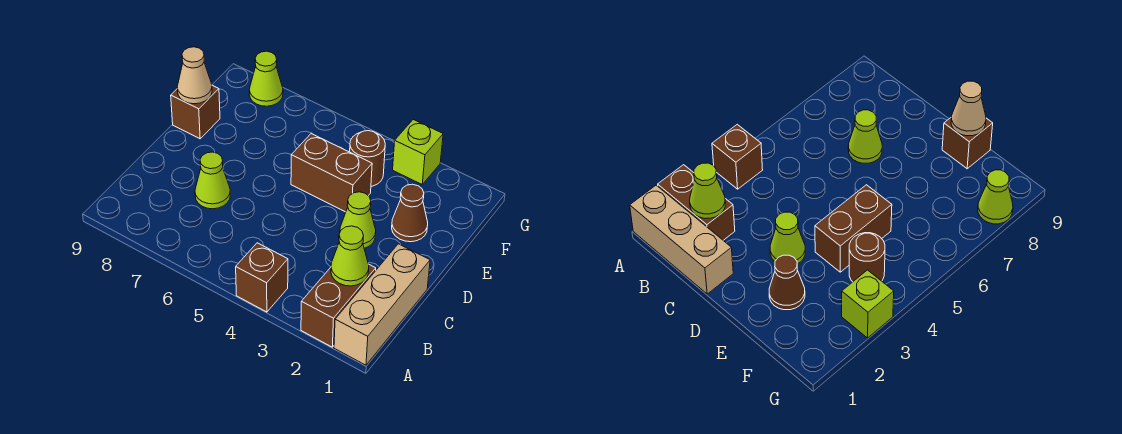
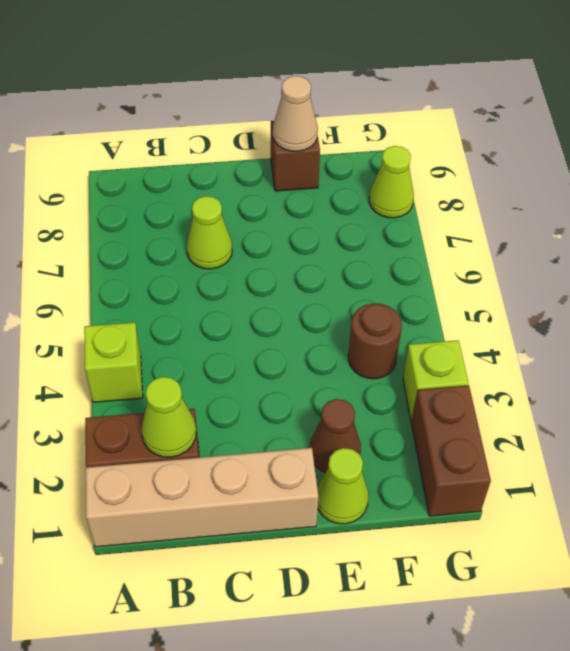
tan 1x3 brick [334,244,430,365] -> tan 1x4 brick [86,448,318,547]
brown 1x1 brick [236,243,288,312] -> lime 1x1 brick [84,322,143,402]
lime 1x1 cone [340,192,376,248] -> lime 1x1 cone moved to [317,448,369,524]
brown 1x2 brick [291,134,372,212] -> brown 1x2 brick moved to [411,385,491,516]

